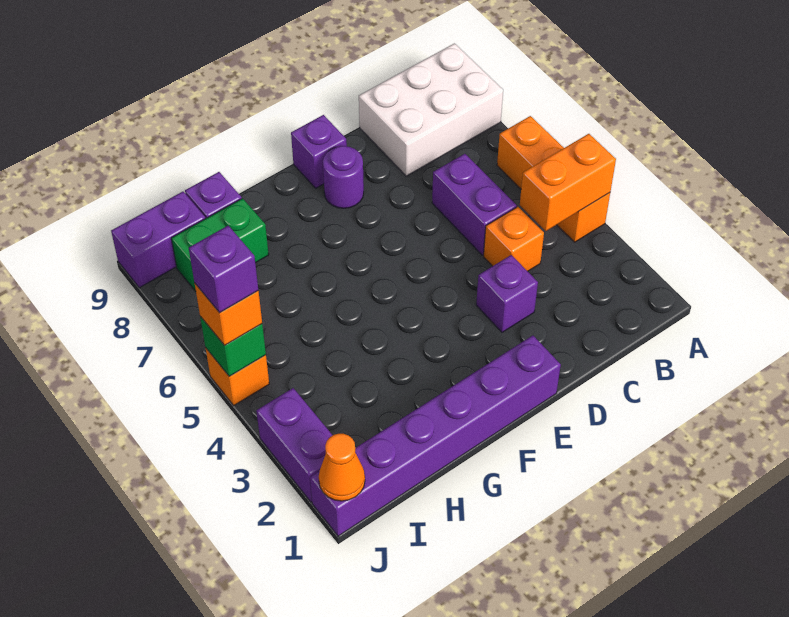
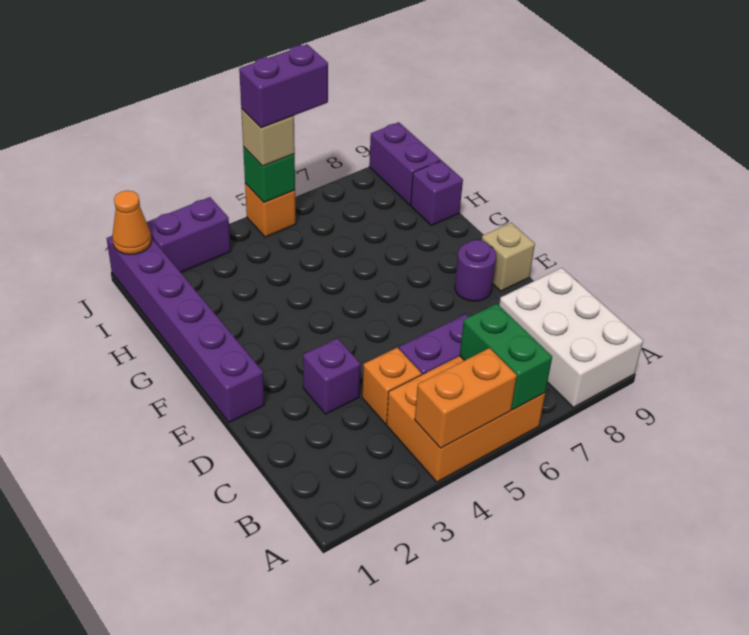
orange 1x3 brick [497,116,610,242] -> orange 2x3 brick [387,356,545,482]
orange 1x2 brick [520,134,616,231] -> orange 1x2 brick turned to [415,348,517,448]
purple 1x1 brick [291,115,347,188] -> tan 1x1 brick [482,223,535,291]
green 1x2 brick [171,198,269,291] -> green 1x2 brick moved to [460,304,552,410]
orange 1x1 brick [195,284,262,346] -> tan 1x1 brick [241,109,295,166]
purple 1x1 brick [189,226,258,313] -> purple 1x2 brick [239,44,328,128]

